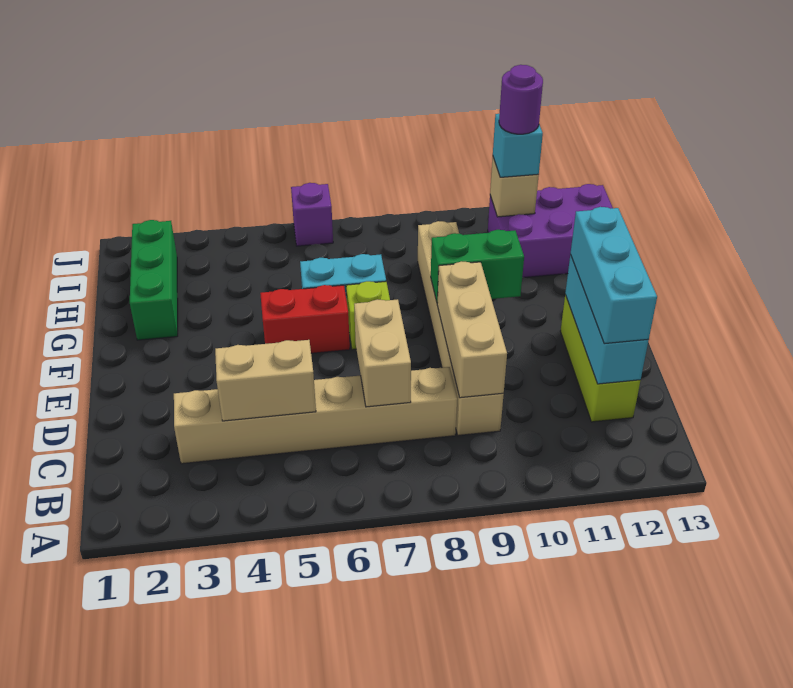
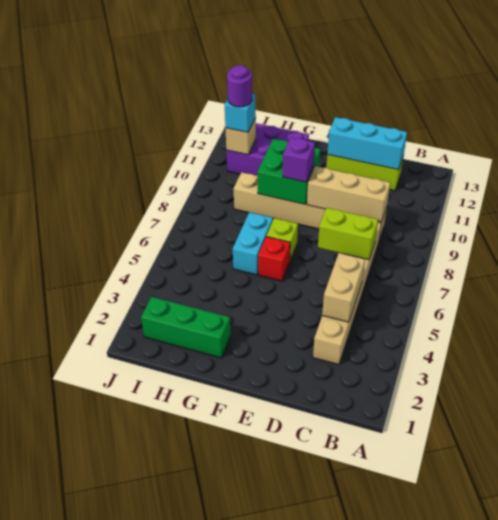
tan 1x2 brick [354,299,411,407] -> lime 1x2 brick [318,208,378,260]
cyan 1x3 brick [570,207,657,344] -> none
red 1x2 brick [260,285,350,353] -> red 1x1 brick [258,237,290,281]
green 1x2 brick [431,230,524,303] -> green 2x2 brick [258,139,321,204]
purple 2x3 brick [488,184,613,278] -> purple 2x3 brick turned to [226,123,309,176]
purple 1x1 brick [291,183,333,246] -> purple 1x1 brick moved to [283,137,315,182]

